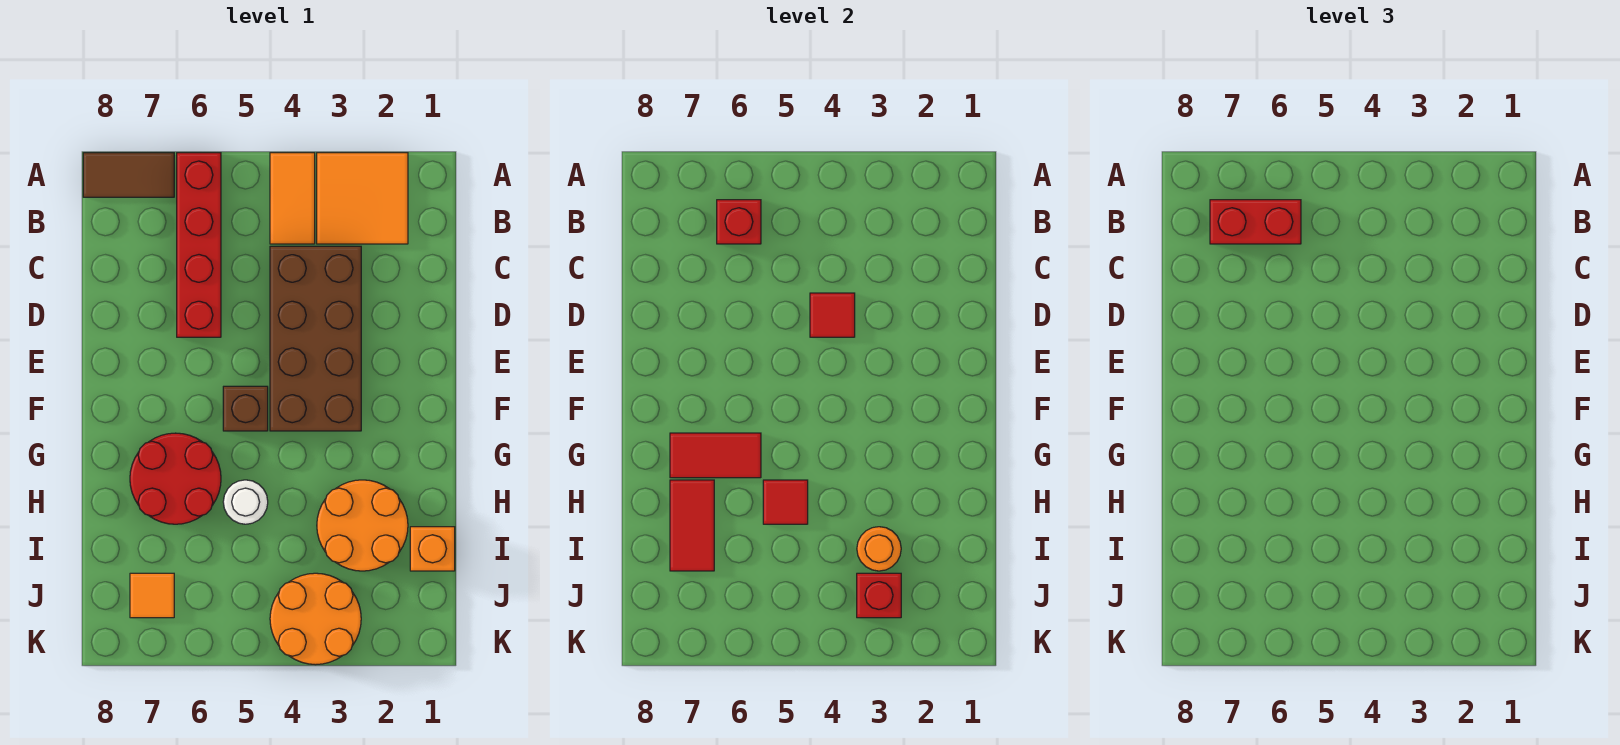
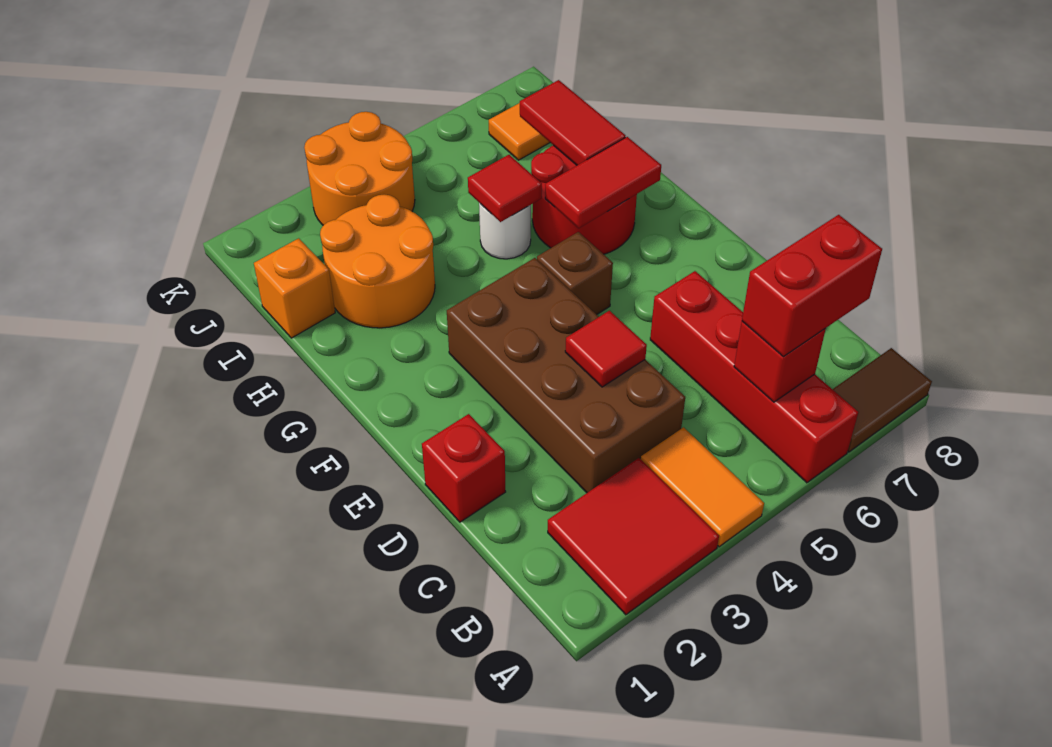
orange 2x2 tile [317,153,408,244] -> red 2x2 tile [548,458,719,615]
orange 1x1 round brick [857,527,901,571] -> none
red 1x1 brick [857,573,901,618] -> red 1x1 brick moved to [422,414,506,522]

